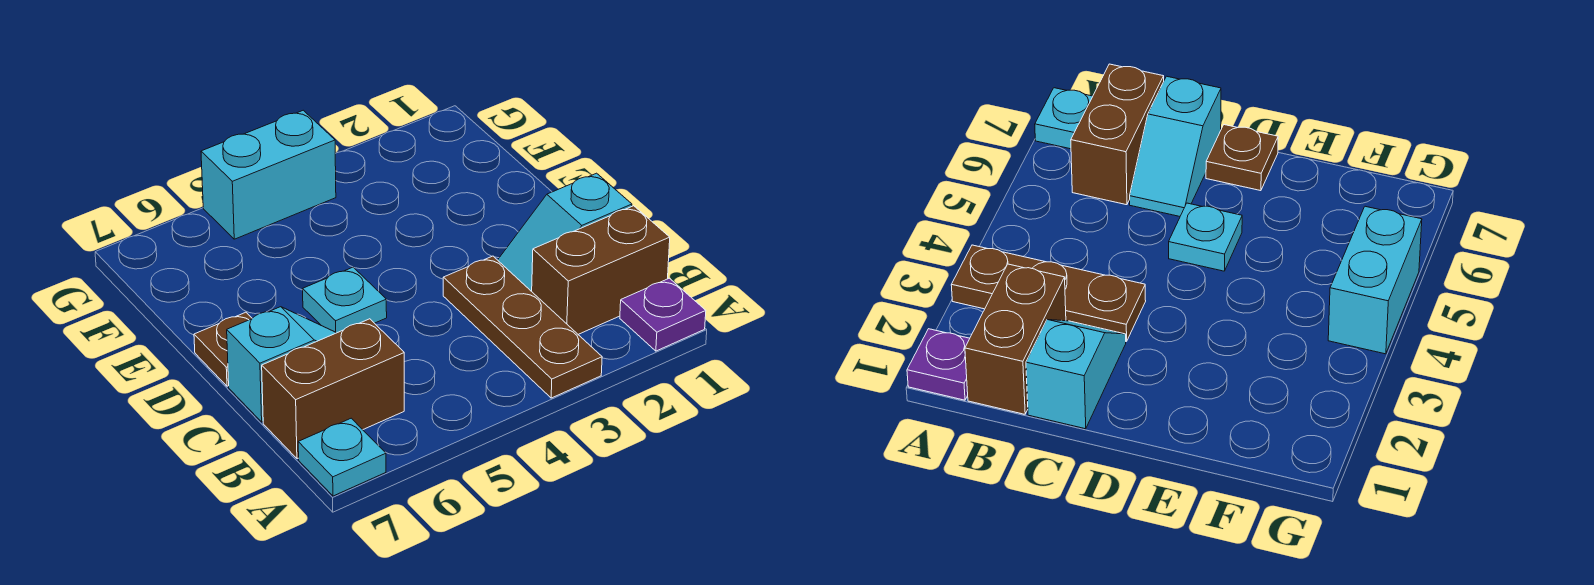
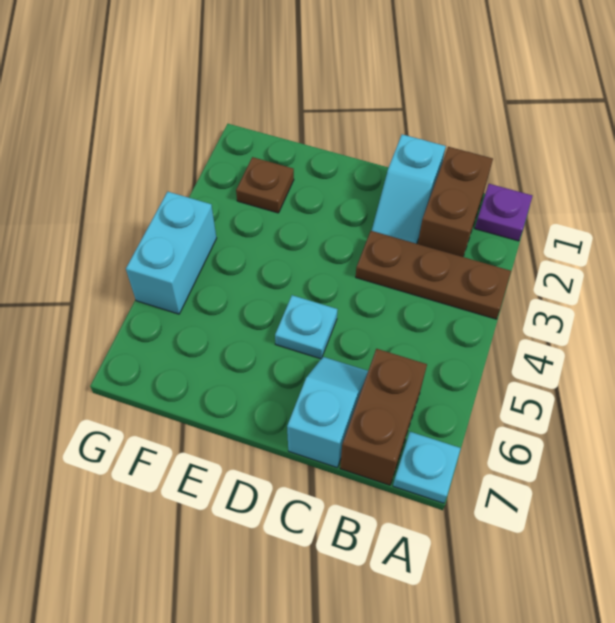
brown 1x1 plate [194,312,252,386] -> brown 1x1 plate moved to [236,157,294,213]

